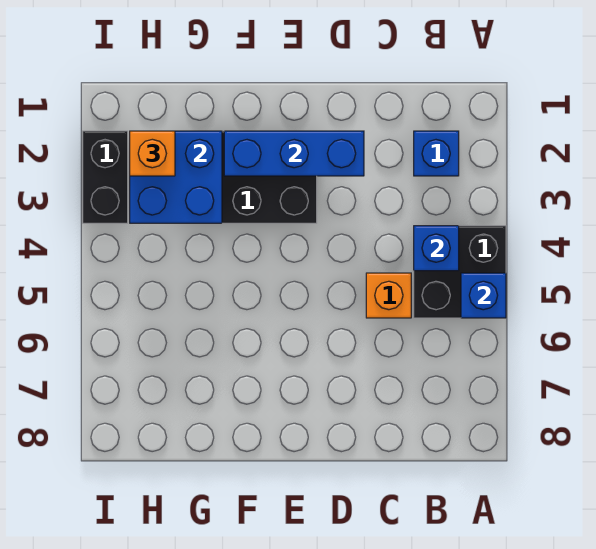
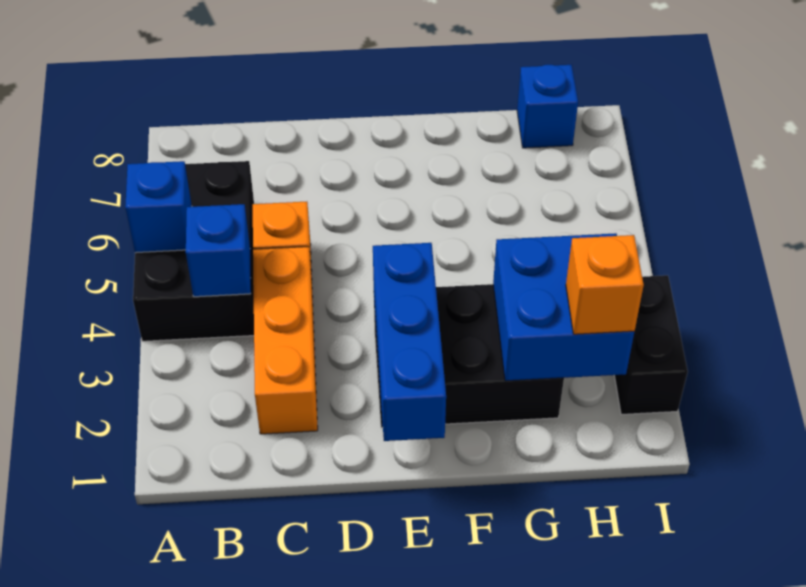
black 2x2 brick [414,226,506,318] -> black 2x3 brick [133,161,254,341]
blue 1x1 brick [414,131,459,176] -> blue 1x1 brick moved to [517,65,578,148]
none -> orange 1x3 brick [253,247,318,434]
blue 1x3 brick [224,131,364,176] -> blue 1x3 brick turned to [373,243,446,441]

